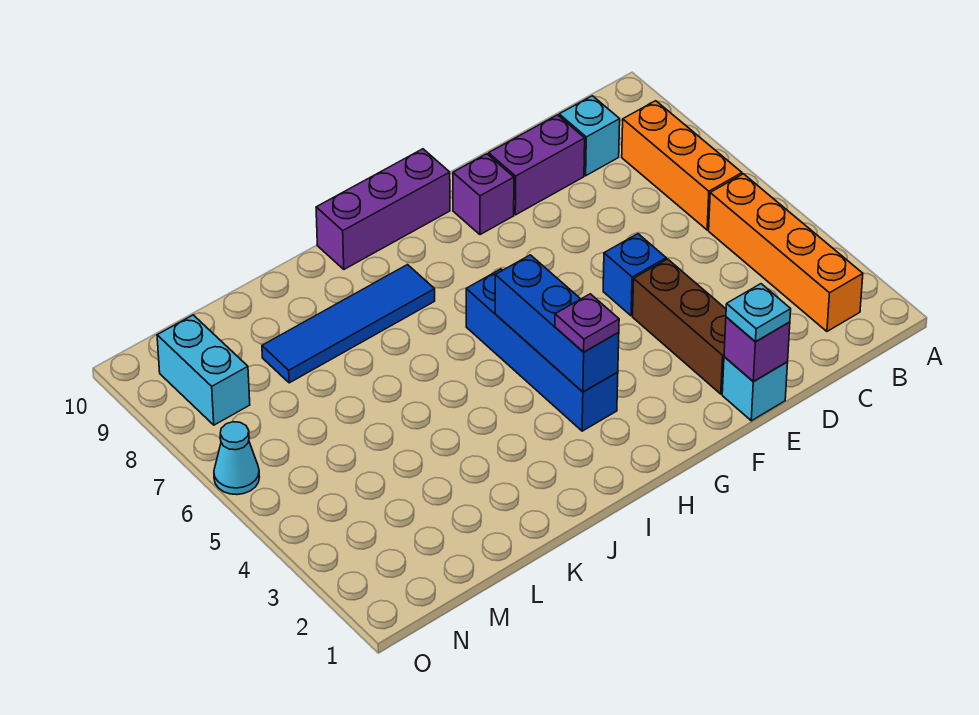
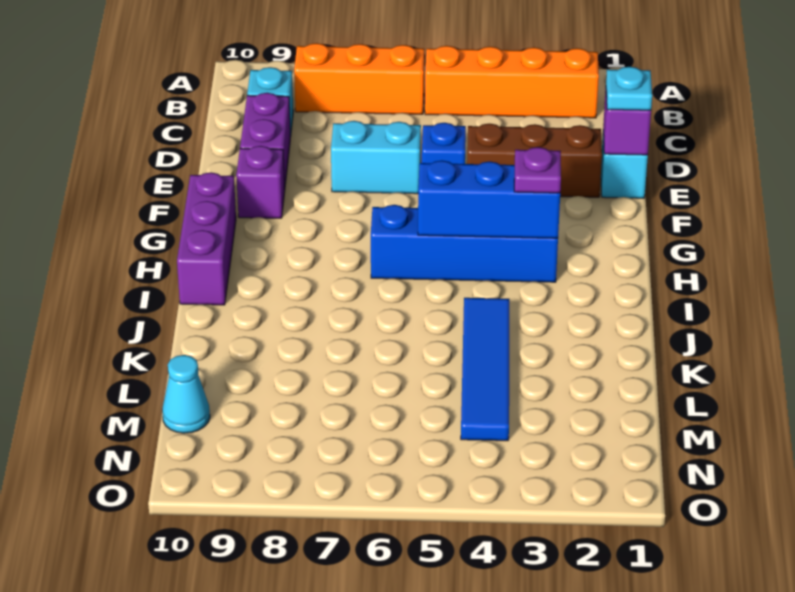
blue 1x4 tile [262,265,435,383] -> blue 1x4 tile moved to [461,298,509,441]
cyan 1x2 brick [157,315,250,425] -> cyan 1x2 brick moved to [331,121,421,194]
cyan 1x1 cone [214,422,259,495] -> cyan 1x1 cone moved to [162,355,210,433]

